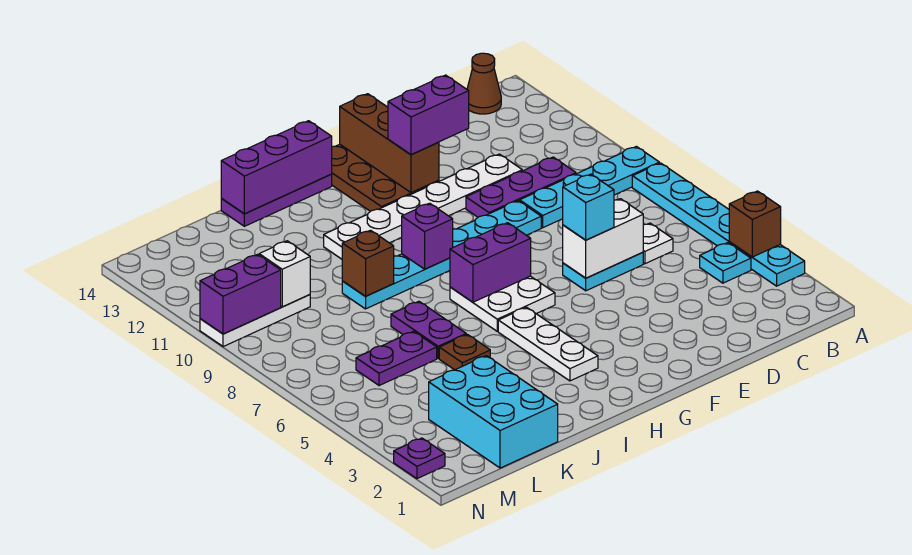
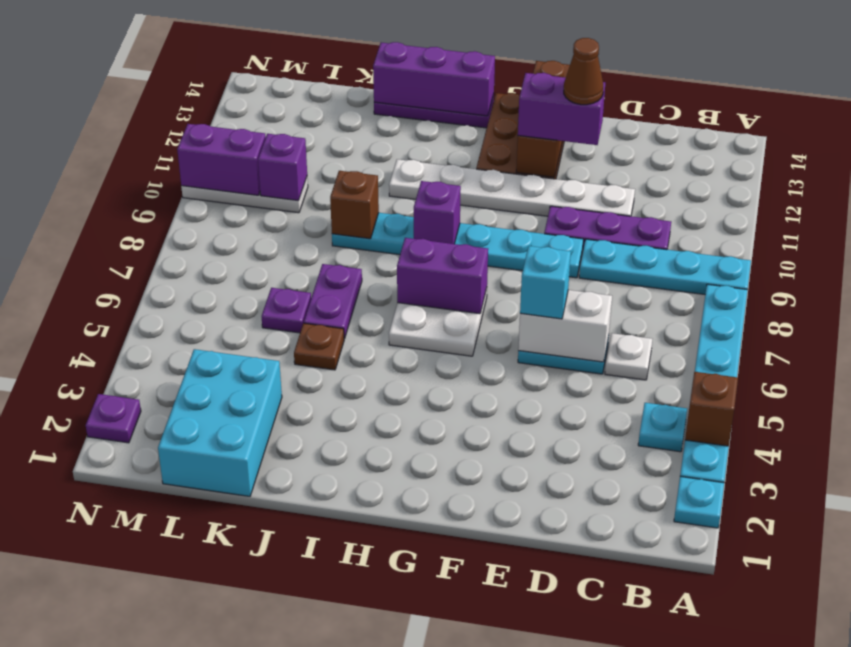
none -> cyan 1x1 plate [674,476,724,528]
brown 1x1 cone [467,53,501,114] -> brown 1x1 cone moved to [564,38,603,105]
white 1x3 plate [498,307,598,381] -> none
purple 1x2 plate [356,331,437,386] -> purple 1x1 plate [262,288,311,333]
white 1x1 brick [259,241,310,307] -> purple 1x1 brick [258,134,307,201]

